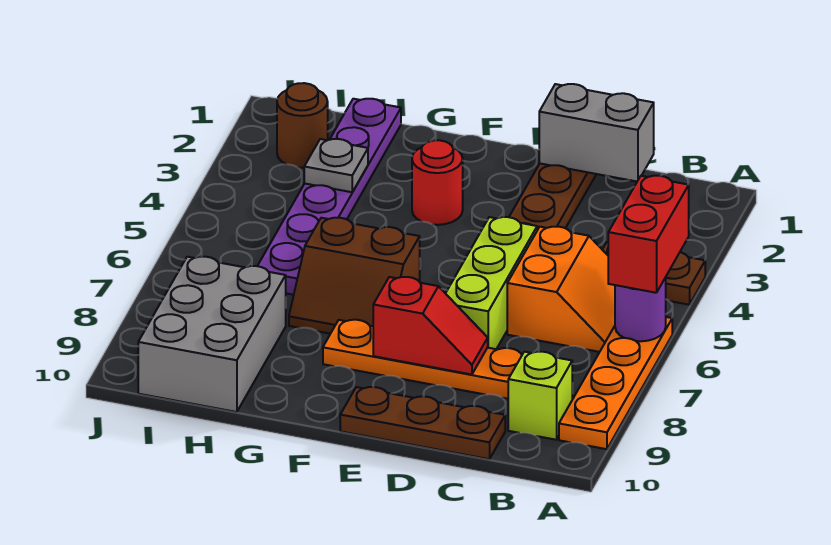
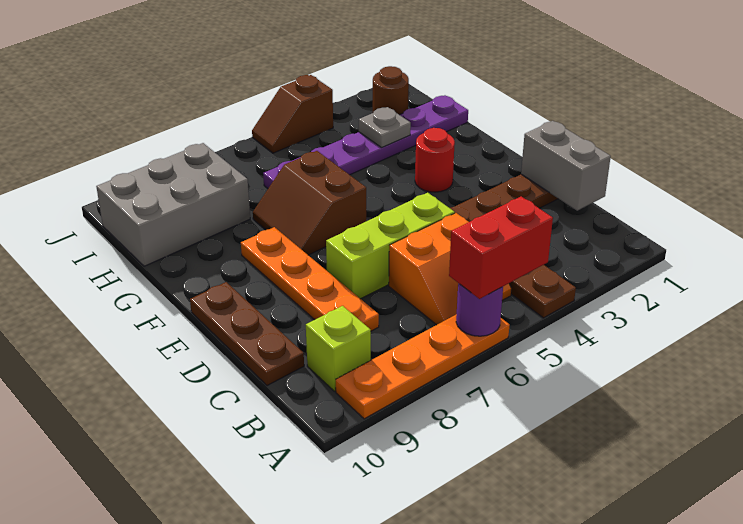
red 1x2 slope [373,277,488,375] -> none
none -> brown 1x2 slope [252,75,333,153]

